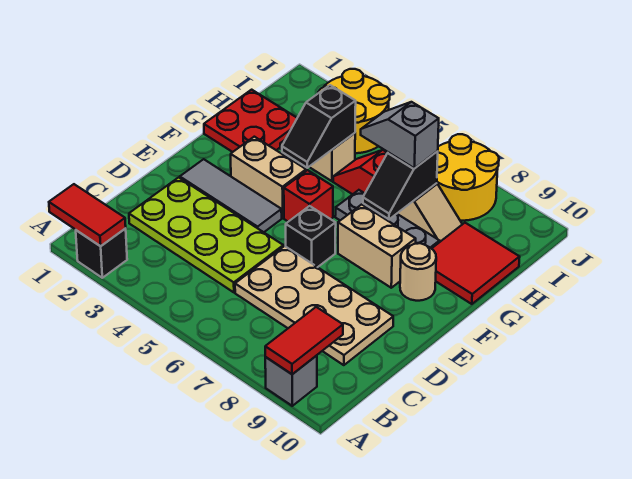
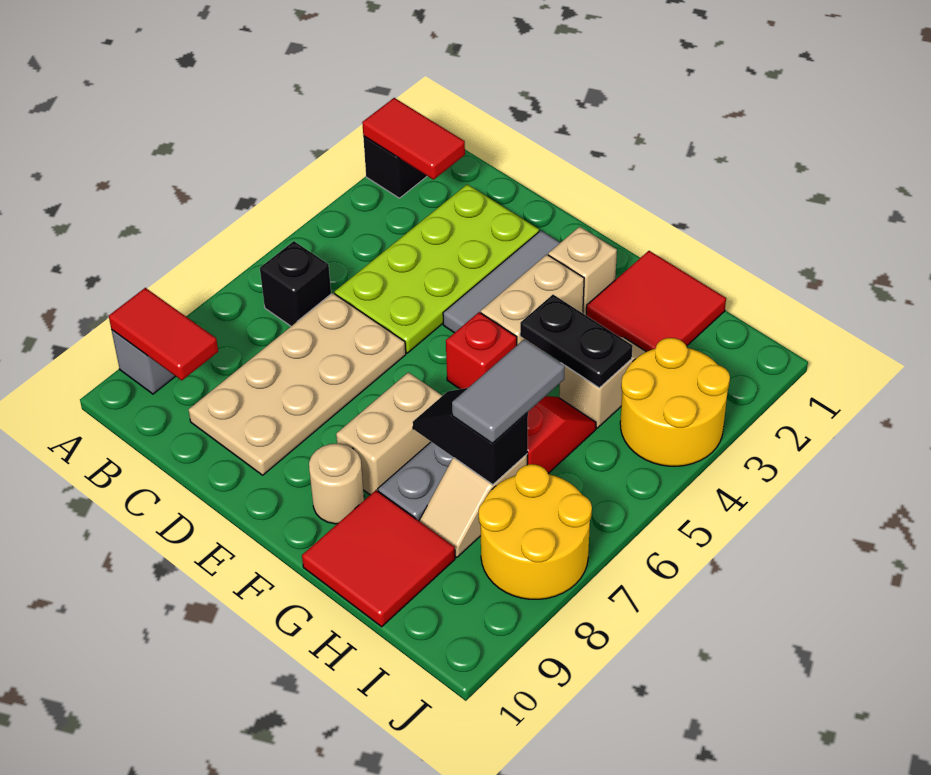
red 1x2 tile [49,184,126,246] -> red 1x2 tile turned to [362,98,465,180]
black 1x1 brick [286,206,336,267] -> black 1x1 brick moved to [260,241,331,326]
none -> tan 1x1 brick [548,227,617,315]
red 2x2 plate [204,90,297,152] -> red 2x2 tile [586,251,726,352]
black 1x2 slope [282,85,356,168] -> black 1x2 plate [520,295,633,388]
grey 1x2 slope [361,102,439,168] -> grey 1x2 tile [452,339,565,444]

